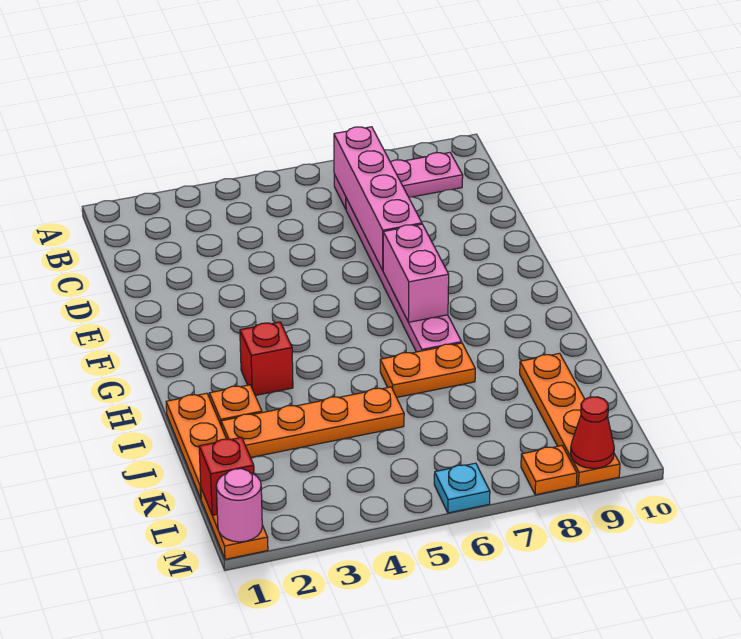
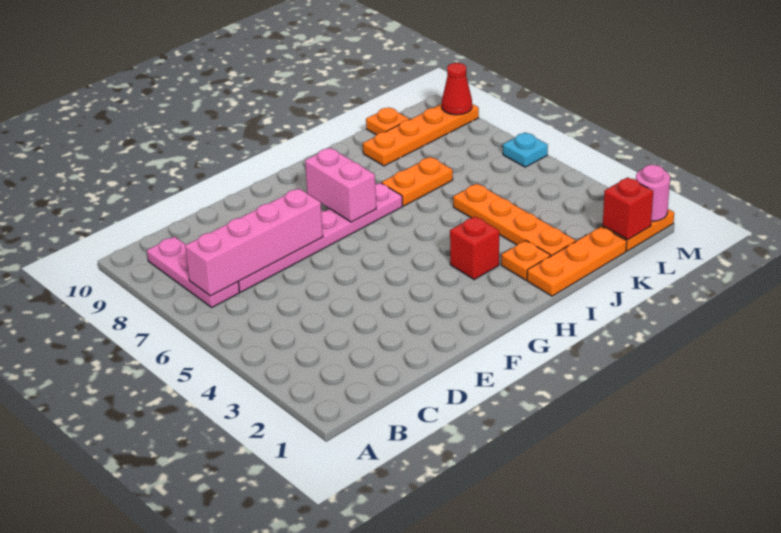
pink 1x2 brick [383,224,449,322] -> pink 1x2 brick turned to [305,148,376,222]
orange 1x2 plate [380,343,475,397] -> orange 1x2 plate turned to [382,157,453,206]
orange 1x1 plate [521,446,577,495] -> orange 1x1 plate moved to [366,108,409,135]

